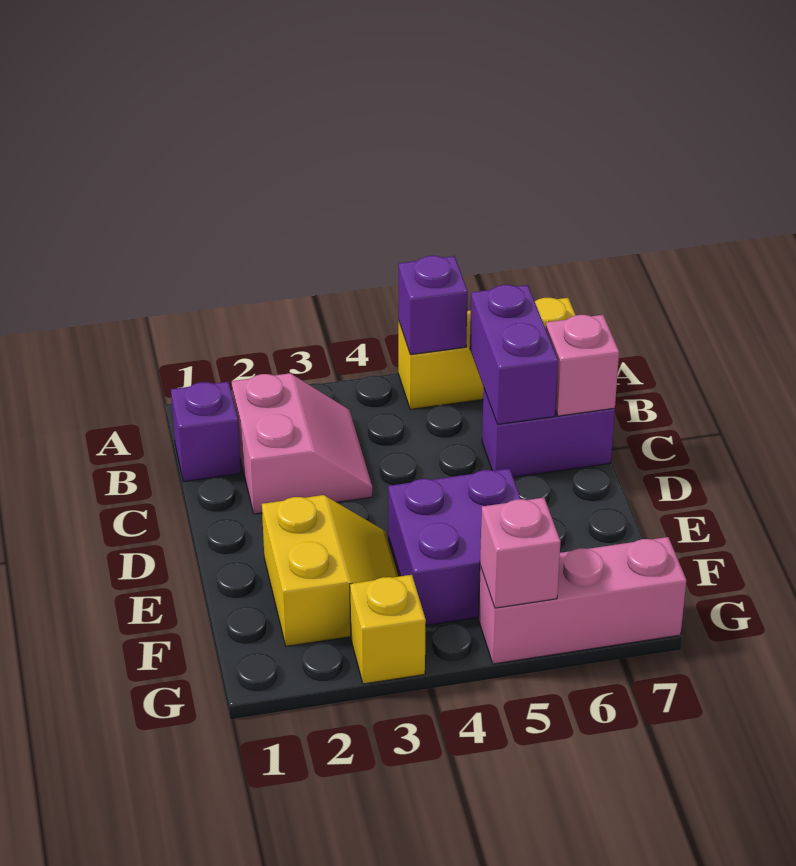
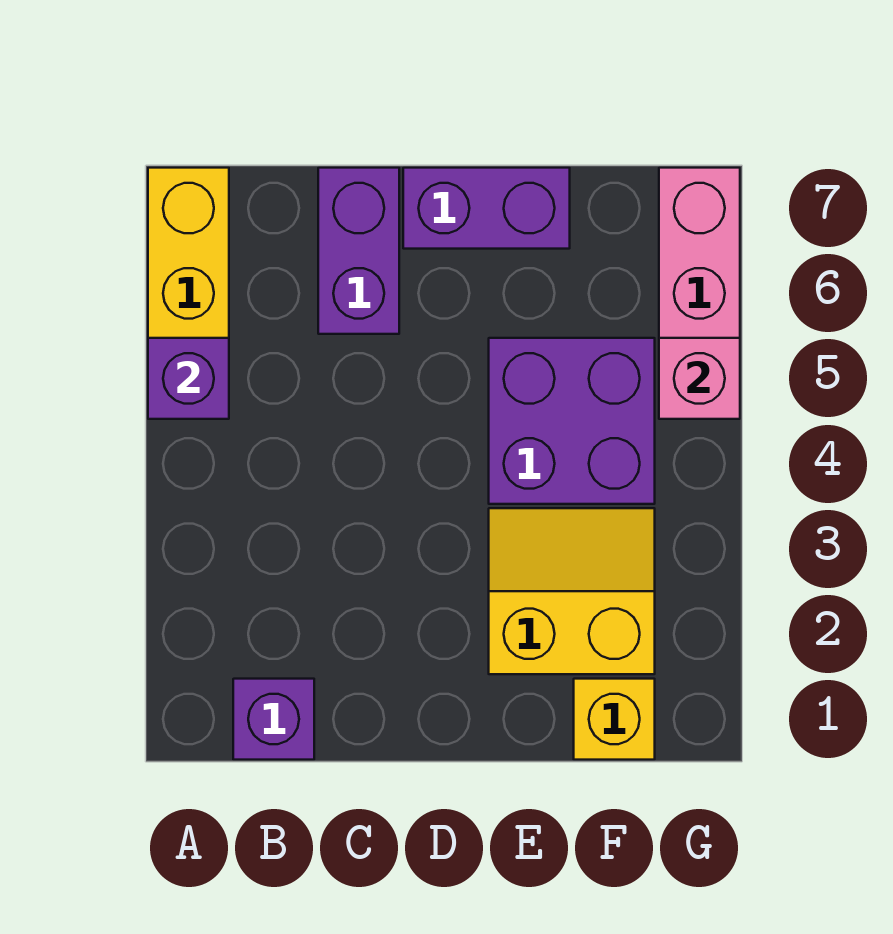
pink 2x2 slope [232,373,373,514] -> none
purple 1x2 brick [470,285,558,425] -> purple 1x2 brick moved to [403,168,570,249]
pink 1x1 brick [546,315,619,416] -> none
yellow 1x1 brick [350,575,426,684] -> yellow 1x1 brick moved to [574,679,655,760]

